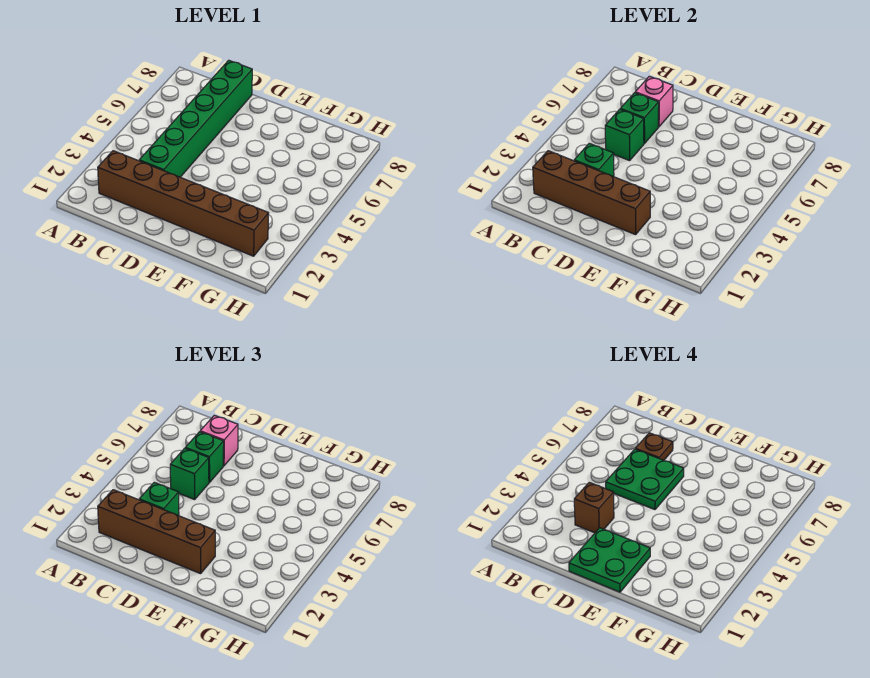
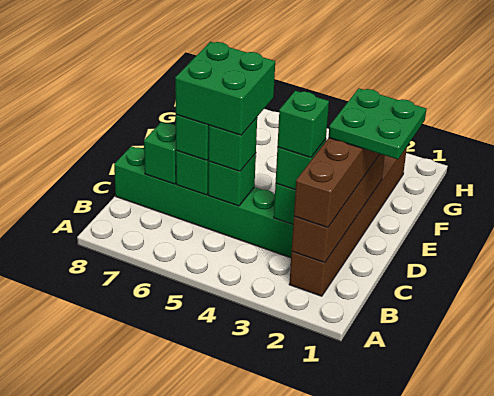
brown 1x1 brick [574,482,614,533] -> green 1x1 brick [277,91,329,158]
green 2x2 plate [606,449,684,510] -> green 2x2 brick [175,42,275,135]
pink 1x1 brick [635,76,673,127] -> green 1x1 brick [144,122,176,184]
pink 1x1 brick [200,415,238,466] -> none
brown 1x1 plate [636,433,673,460] -> none

